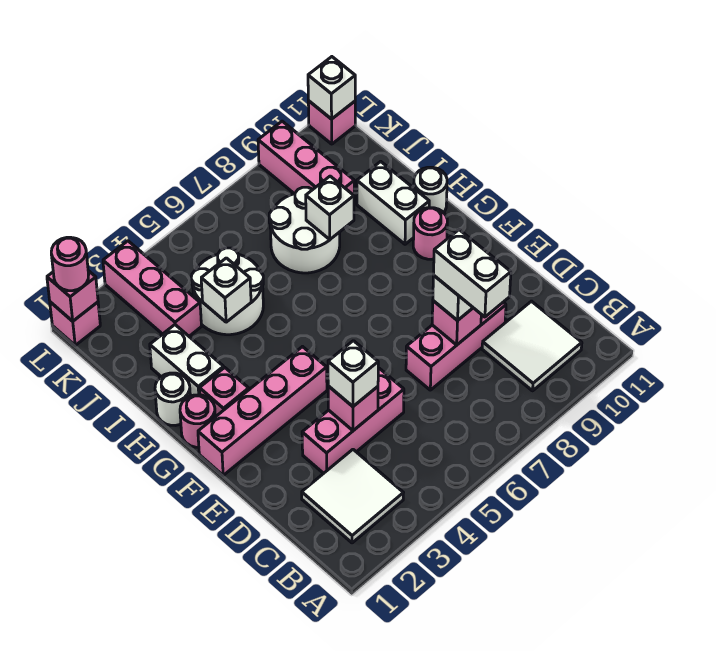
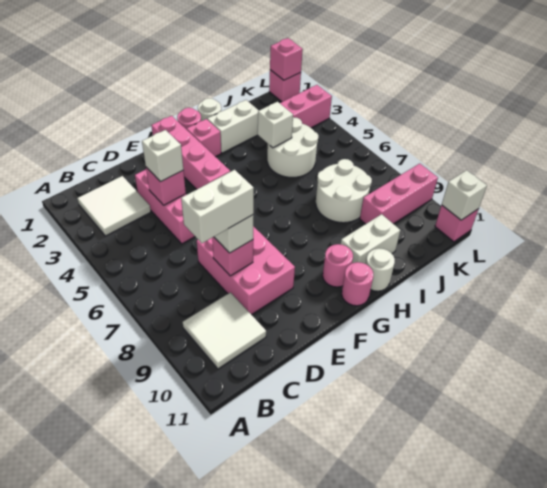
pink 1x3 brick [406,302,506,390] -> pink 2x3 brick [197,226,295,315]
white 1x1 brick [306,176,354,239] -> none
pink 1x1 round brick [51,237,89,291] -> pink 1x1 round brick moved to [342,262,373,306]

